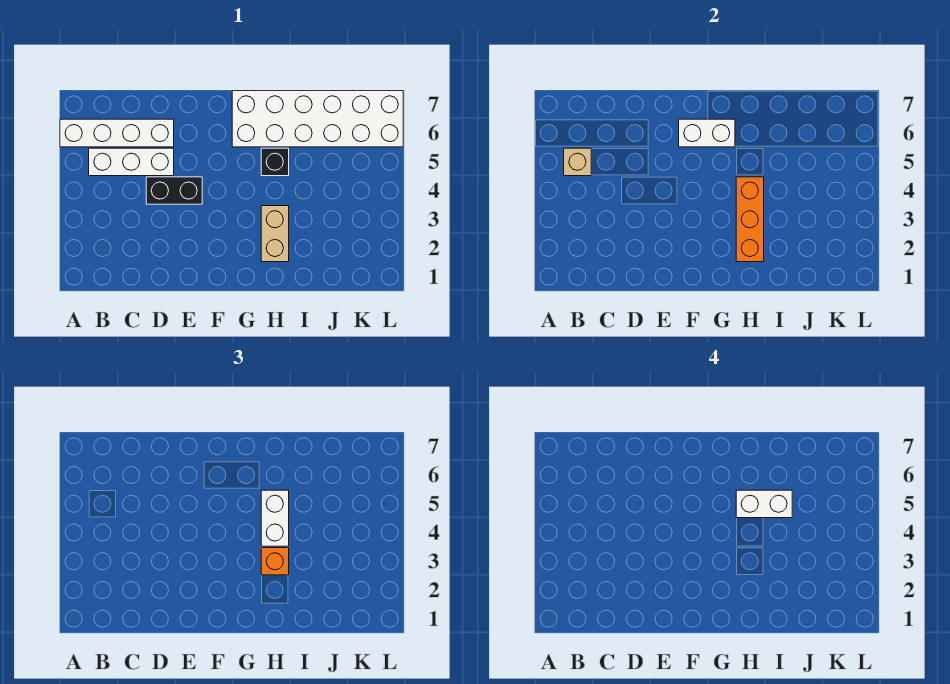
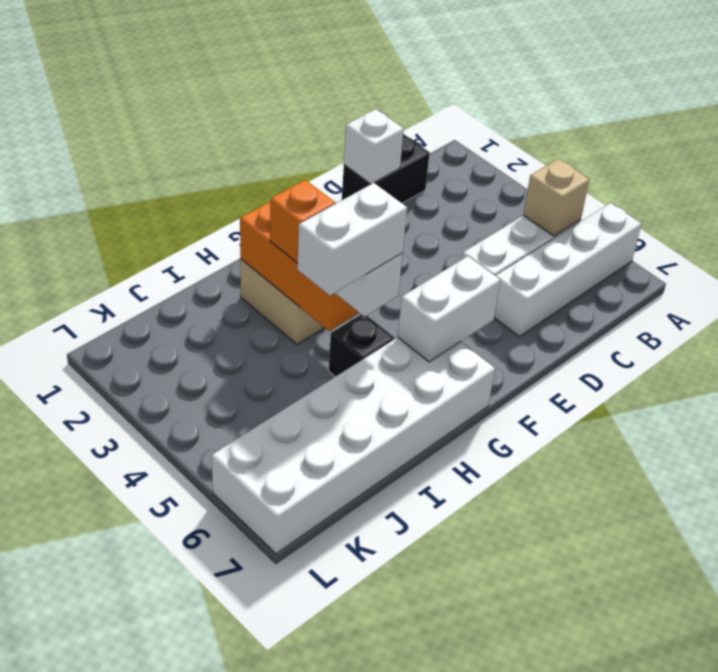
none -> white 1x1 brick [344,109,404,184]
black 1x2 brick [146,177,202,204] -> black 1x2 brick moved to [342,134,430,203]

